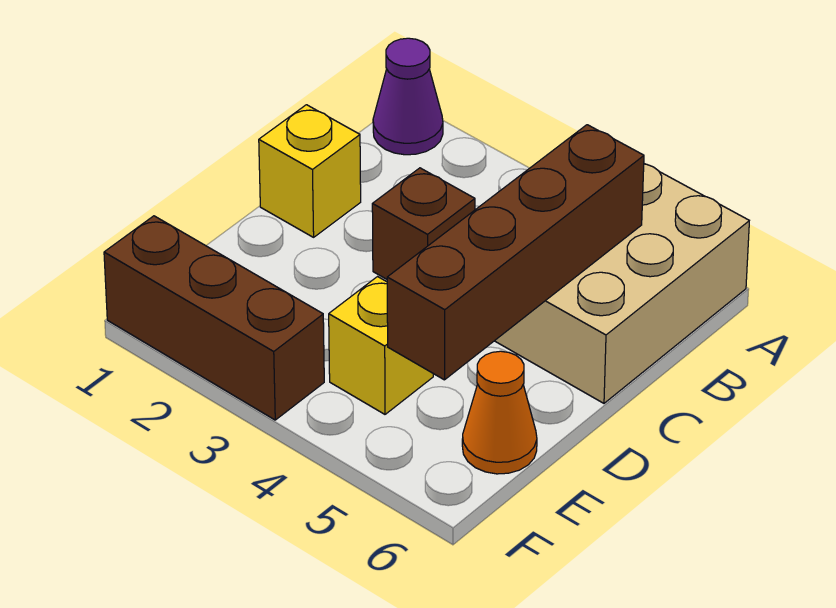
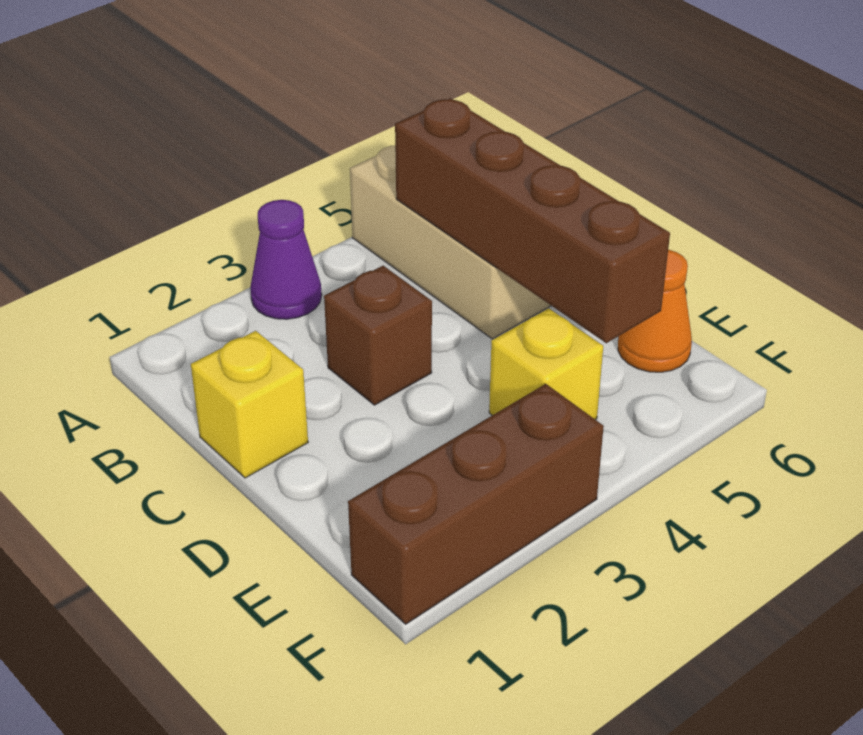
purple 1x1 cone [373,38,443,155] -> purple 1x1 cone moved to [250,200,322,319]

